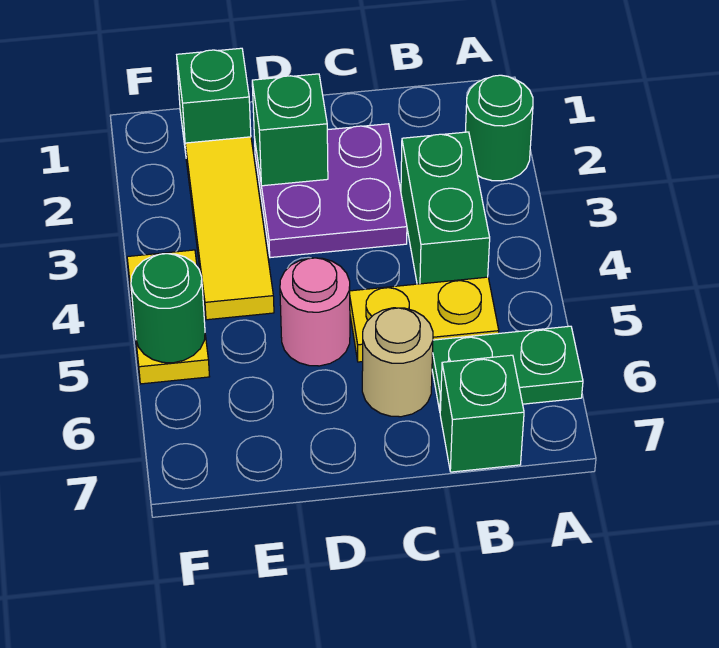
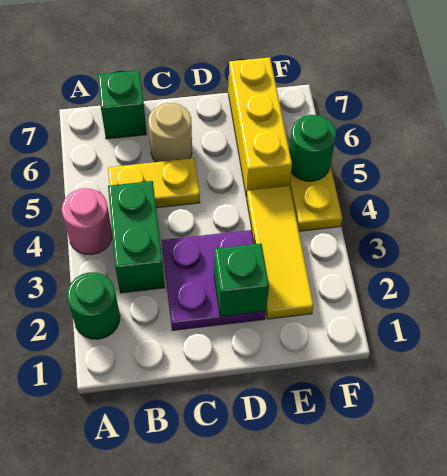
green 1x2 plate [432,326,583,411] -> none
pink 1x1 round brick [280,258,350,366] -> pink 1x1 round brick moved to [62,188,112,255]
green 1x1 brick [177,48,251,153] -> none
none -> yellow 1x3 brick [228,57,292,198]

